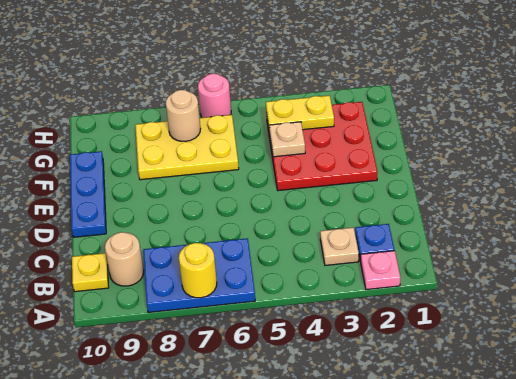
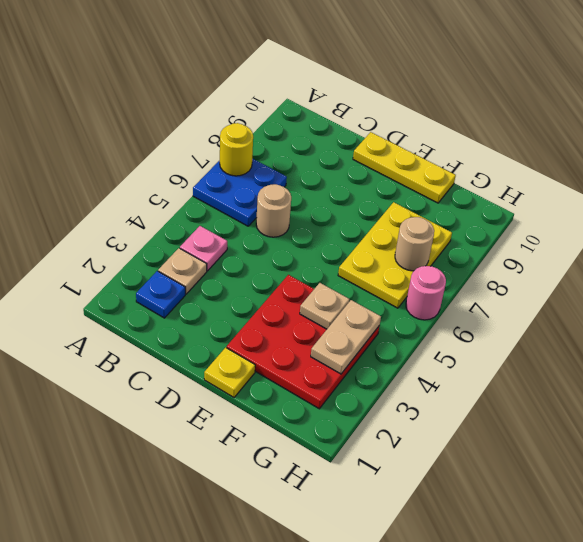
pink 1x1 plate [361,251,401,290] -> pink 1x1 plate moved to [180,226,227,271]
blue 2x3 plate [143,238,255,312] -> blue 2x2 plate [193,158,287,226]
tan 1x1 round brick [105,232,144,286] -> tan 1x1 round brick moved to [256,184,291,237]
yellow 1x1 plate [72,253,109,292] -> yellow 1x1 plate moved to [204,348,255,397]
blue 1x3 plate [70,151,106,237] -> yellow 1x3 plate [353,132,456,203]
yellow 1x2 plate [266,95,334,132] -> tan 1x2 plate [311,300,381,374]

